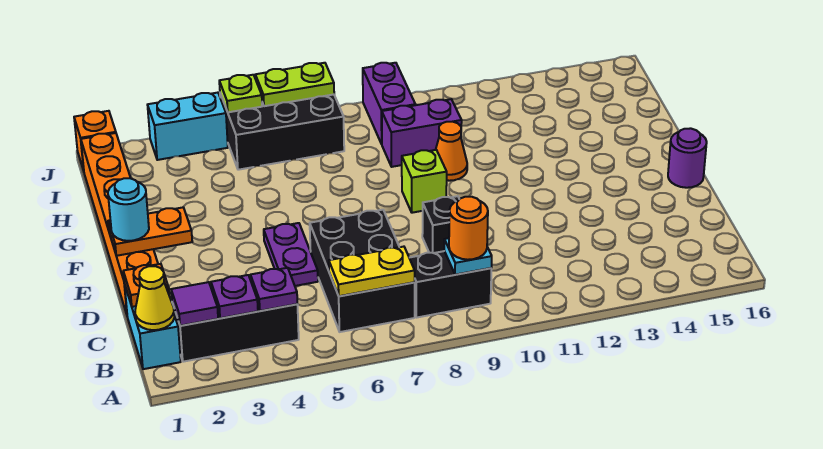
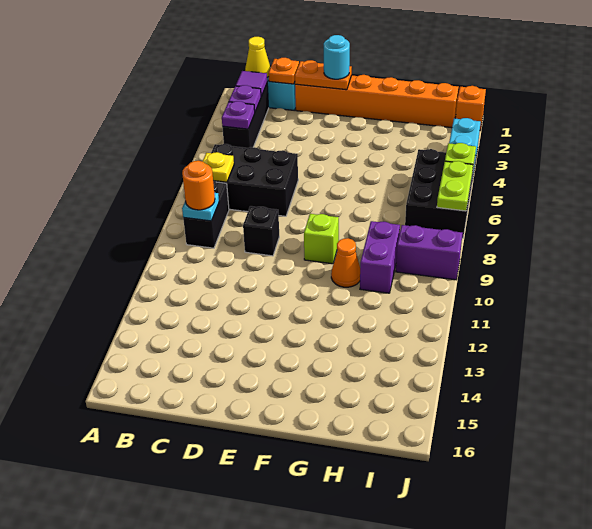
yellow 1x2 plate [329,247,415,296] -> yellow 1x1 plate [202,152,234,182]
purple 1x2 plate [264,223,318,286] -> none
orange 1x2 plate [108,208,192,256] -> orange 1x2 plate turned to [295,60,352,90]
purple 1x1 round brick [668,128,707,188] -> none

